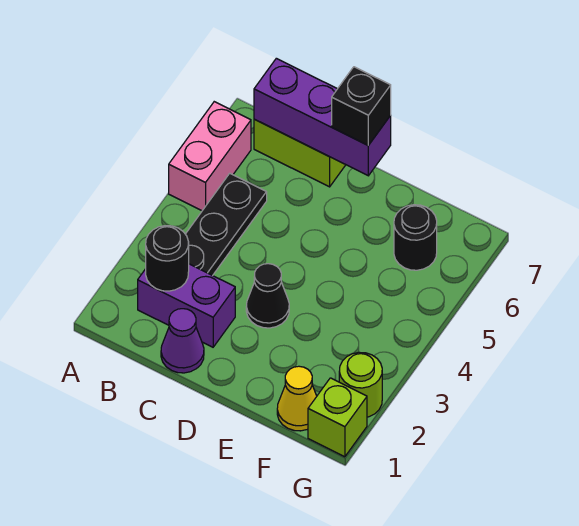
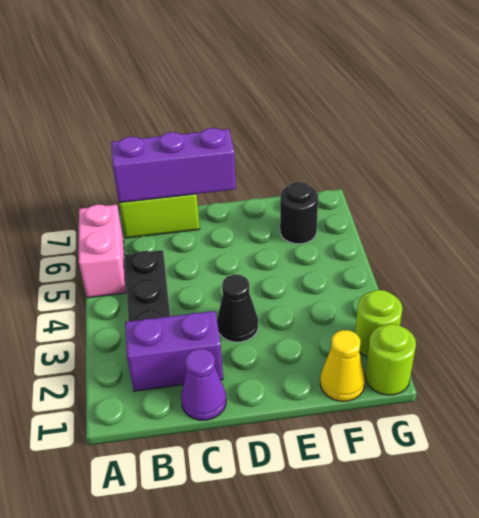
black 1x1 round brick [146,226,189,291] -> none
black 1x1 brick [332,67,391,145] -> none
lime 1x1 brick [308,378,367,457] -> lime 1x1 round brick [365,324,416,395]

